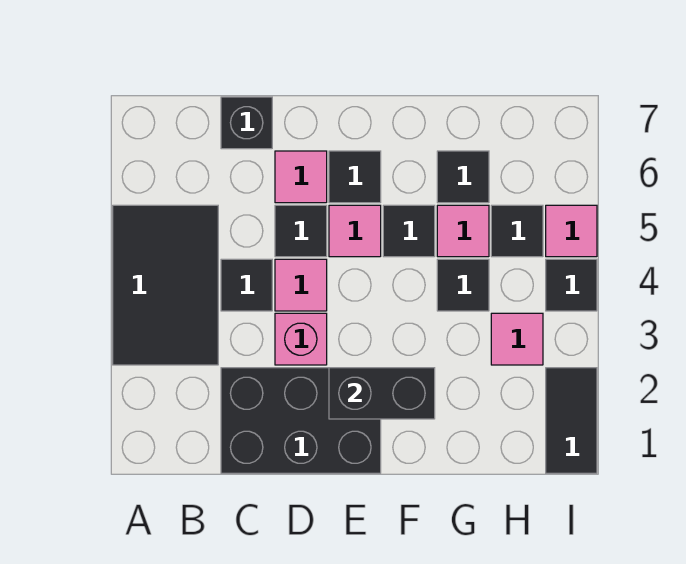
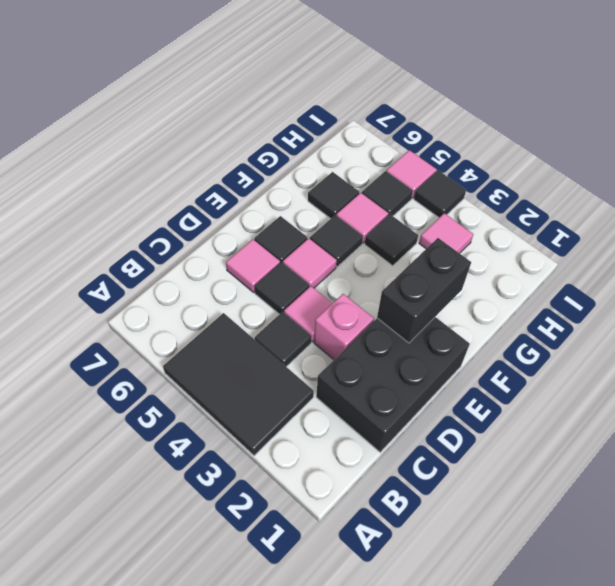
black 1x1 brick [221,97,272,149] -> none
black 1x2 tile [546,368,597,473] -> none

